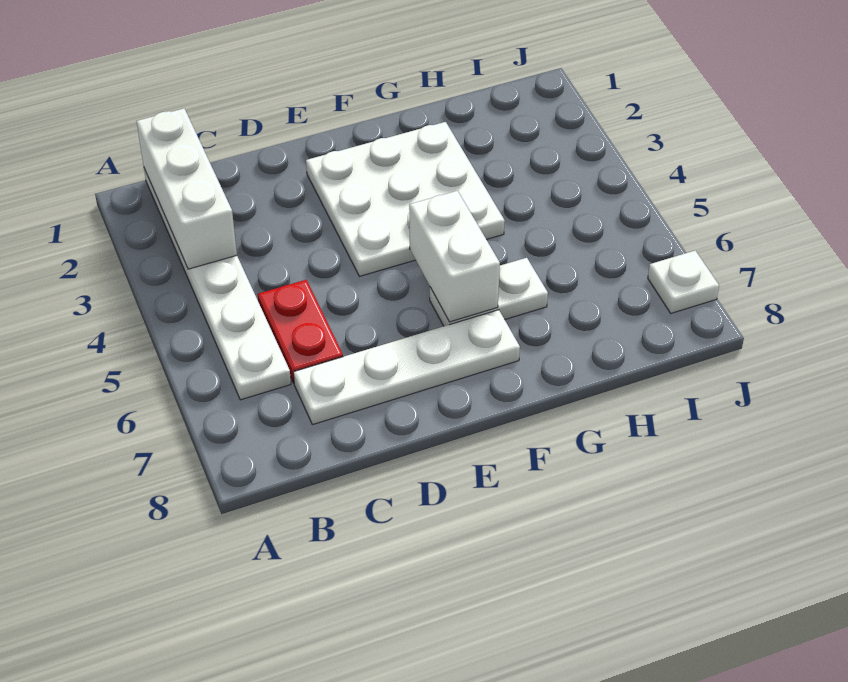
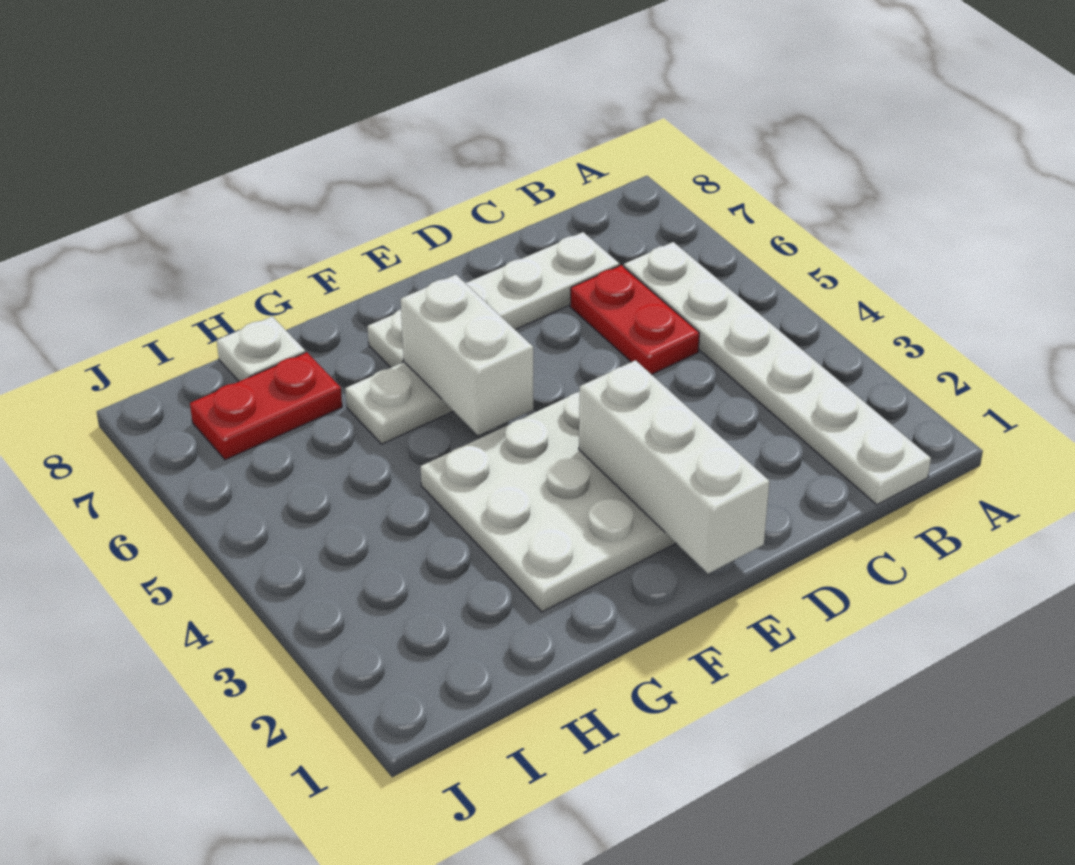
white 1x3 brick [137,109,237,269] -> white 1x3 brick moved to [579,360,770,573]
none -> red 1x2 plate [190,352,342,460]
white 1x1 plate [648,251,719,313] -> white 1x1 plate moved to [217,316,305,381]

